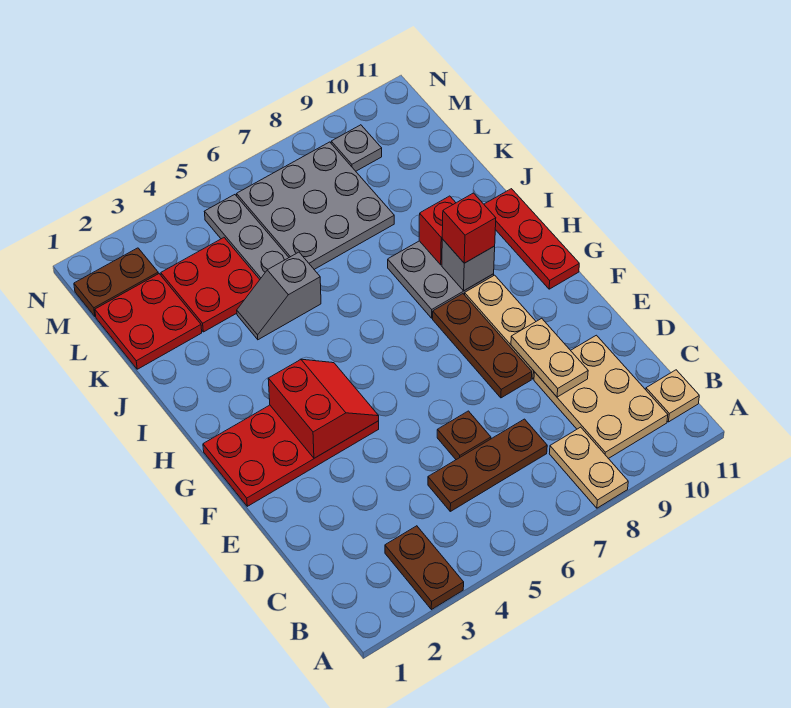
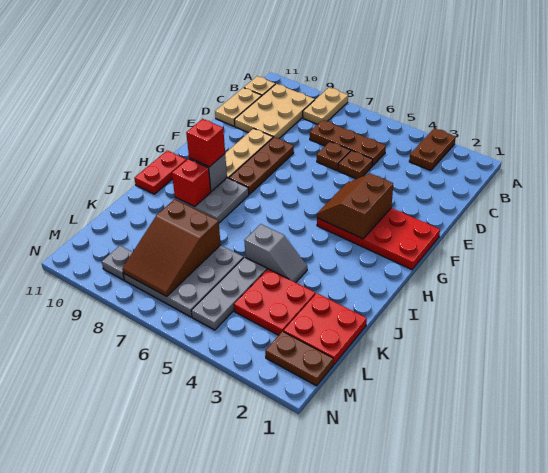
none -> brown 1x1 plate [338,150,373,179]
tan 1x2 plate [511,318,588,397] -> tan 1x2 plate moved to [215,88,262,126]
red 2x2 slope [268,359,379,458] -> brown 2x2 slope [317,173,393,239]
red 1x3 plate [484,189,579,289] -> red 1x2 plate [134,151,186,194]
none -> brown 2x3 slope [122,199,221,296]

